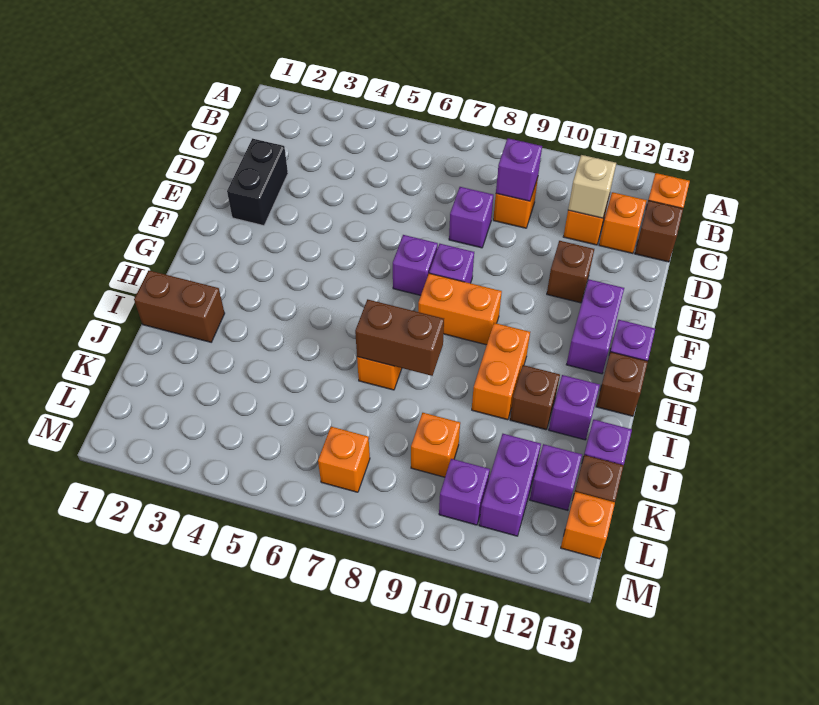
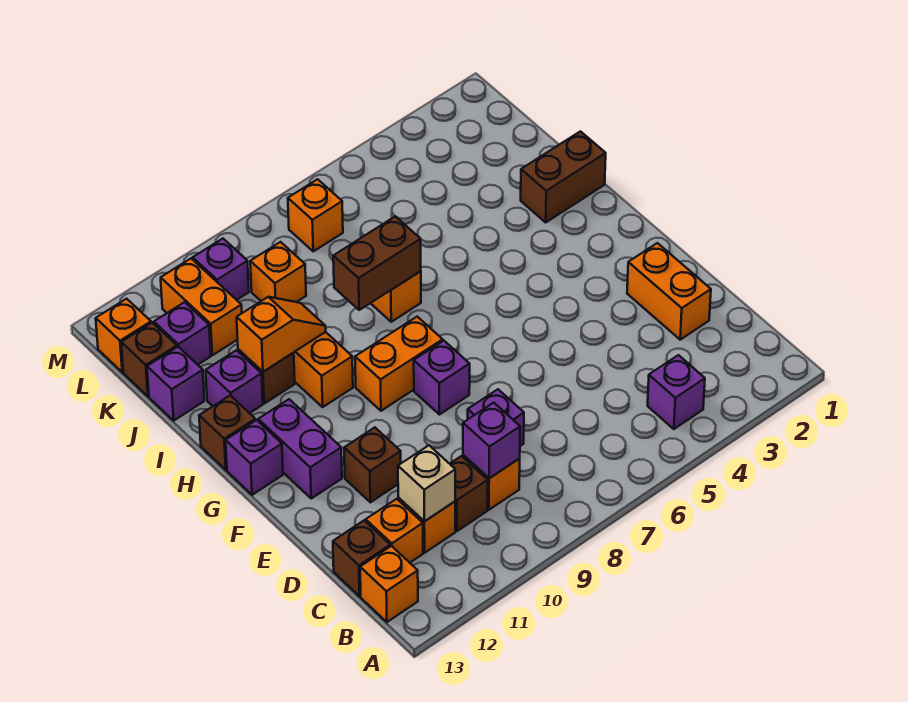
none -> brown 1x1 brick [450,456,488,531]
black 1x2 brick [227,138,288,226] -> orange 1x2 brick [627,243,711,340]
purple 1x1 brick [393,235,438,295] -> purple 1x1 brick moved to [648,355,705,429]
none -> orange 1x2 slope [237,297,326,372]
purple 1x2 brick [479,434,541,536] -> orange 1x2 brick [161,259,242,355]

